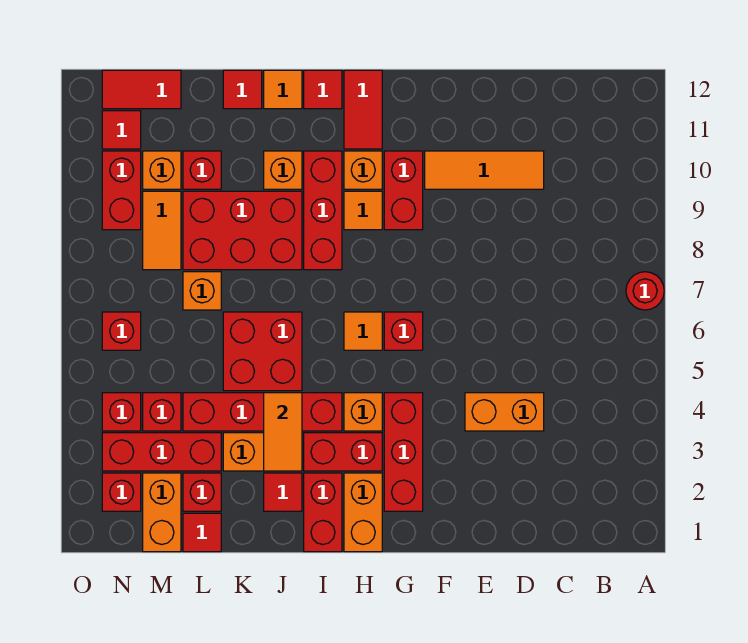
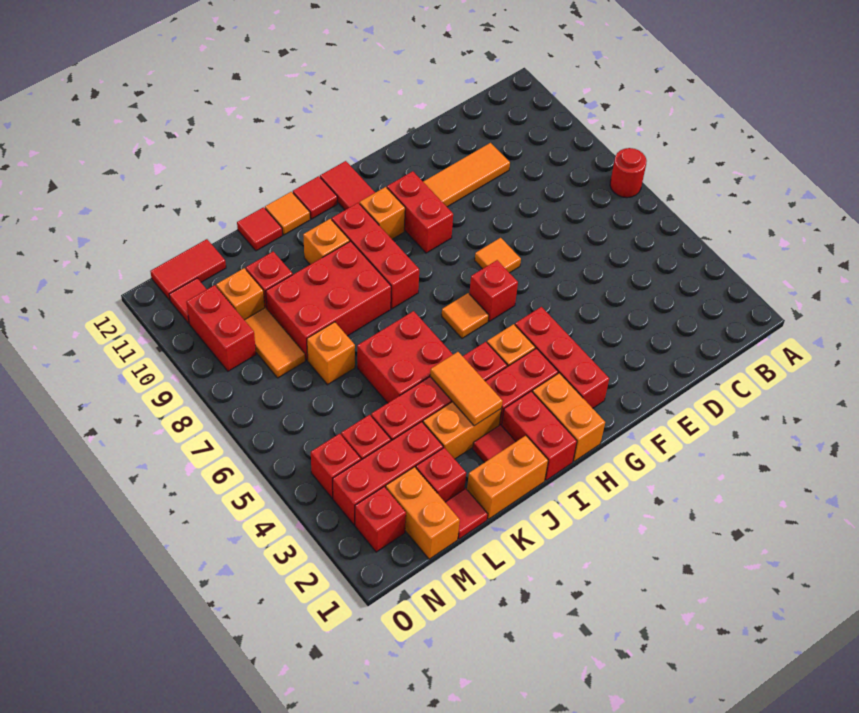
orange 1x2 brick [465,393,544,431] -> orange 1x2 brick moved to [467,436,548,519]
orange 1x1 tile [344,191,382,230] -> orange 1x1 tile moved to [475,238,521,273]
red 1x1 brick [102,312,141,350] -> none

